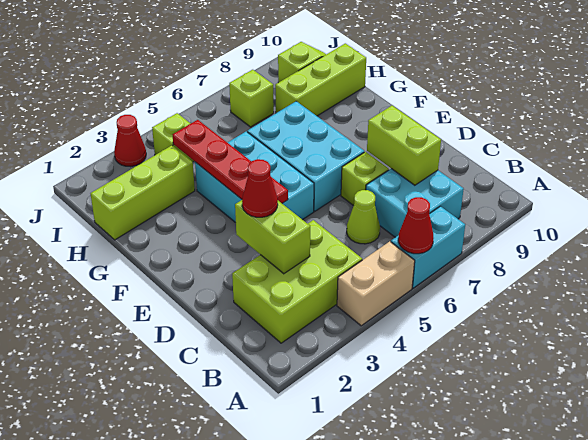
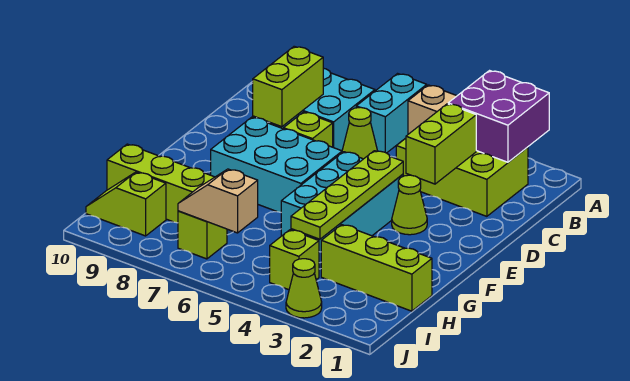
none -> purple 2x2 brick [448,71,549,162]
cyan 1x2 brick [391,206,465,288] -> cyan 1x2 brick turned to [356,74,427,153]
red 1x1 cone [398,197,434,254] -> none
red 1x1 cone [242,159,278,217] -> none
none -> lime 1x1 cone [392,175,427,235]
red 1x4 plate [172,120,288,203] -> lime 1x4 plate [291,151,403,239]
cyan 2x3 brick [247,101,364,211] -> cyan 2x3 brick turned to [211,117,342,212]
none -> tan 1x2 slope [178,169,258,233]
red 1x1 cone [114,115,146,167] -> lime 1x1 cone [286,259,322,318]

